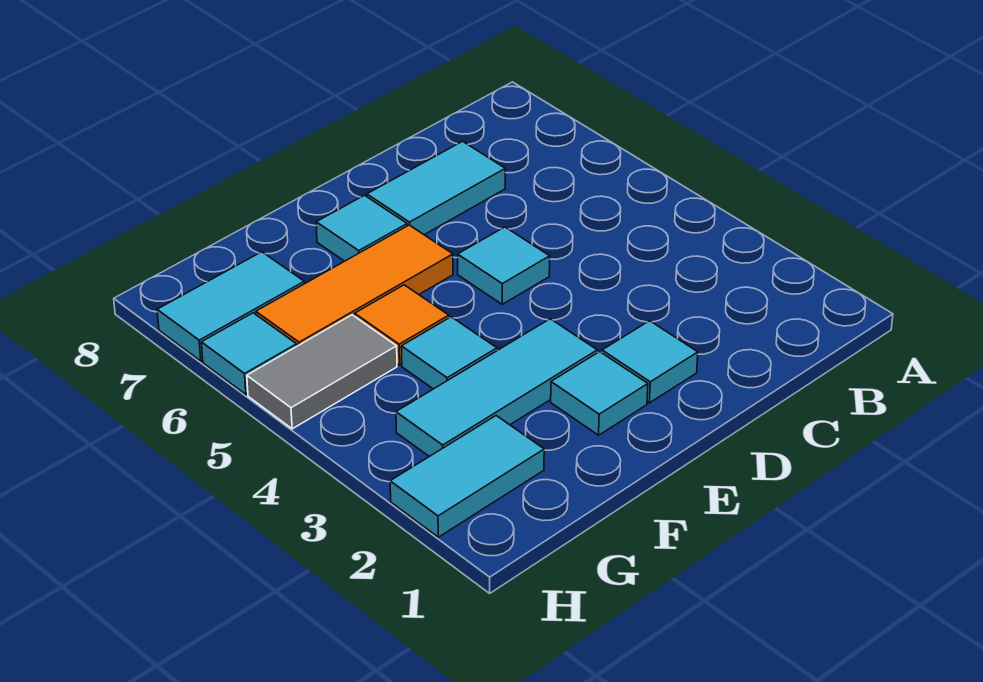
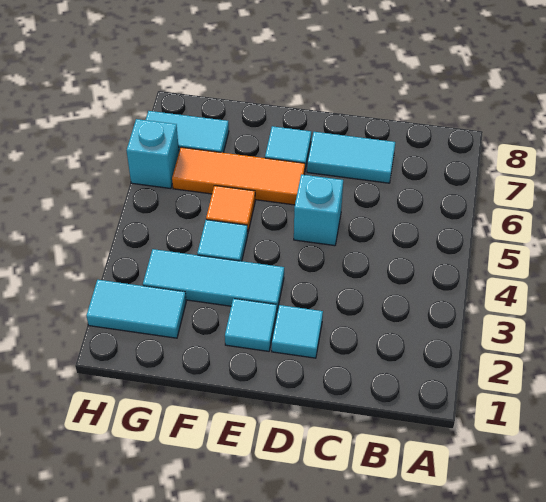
cyan 1x1 tile [458,227,550,304] -> cyan 1x1 brick [294,174,343,246]
grey 1x2 tile [247,315,397,429] -> none
cyan 1x1 tile [201,313,297,394] -> cyan 1x1 brick [126,119,179,189]

